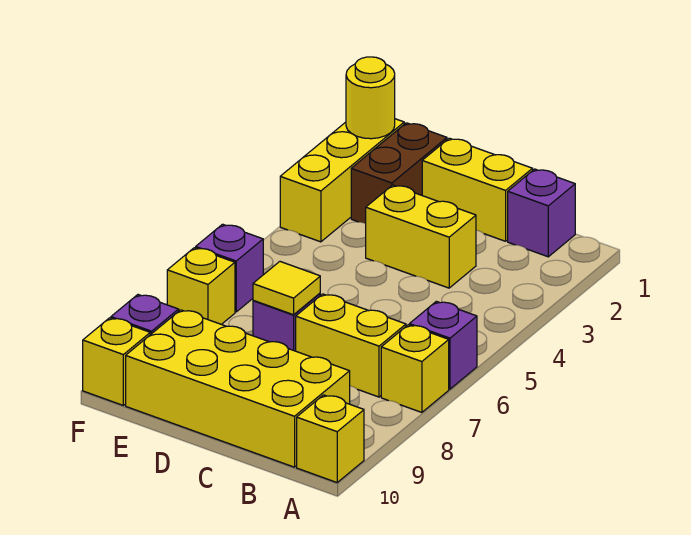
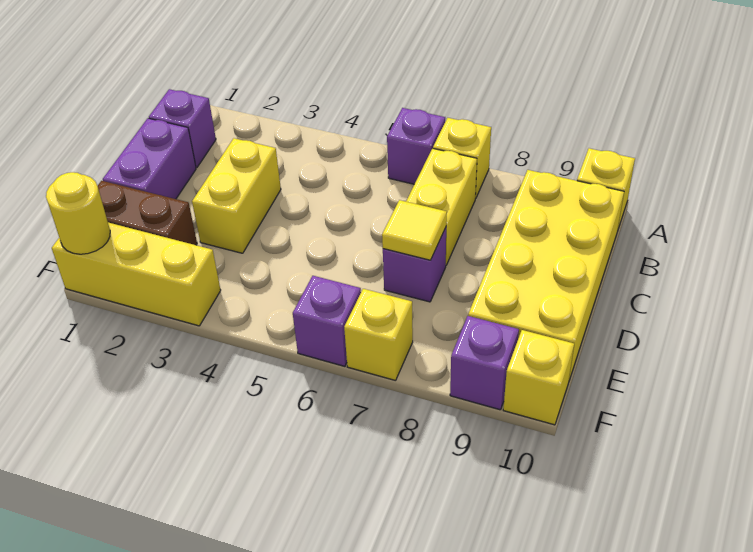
yellow 1x2 brick [422,138,533,241] -> purple 1x2 brick [103,118,196,199]

